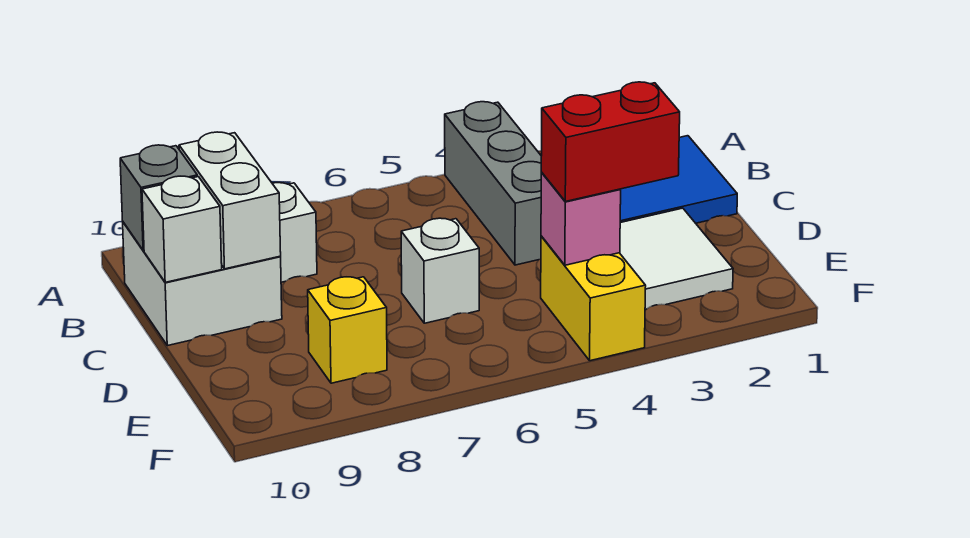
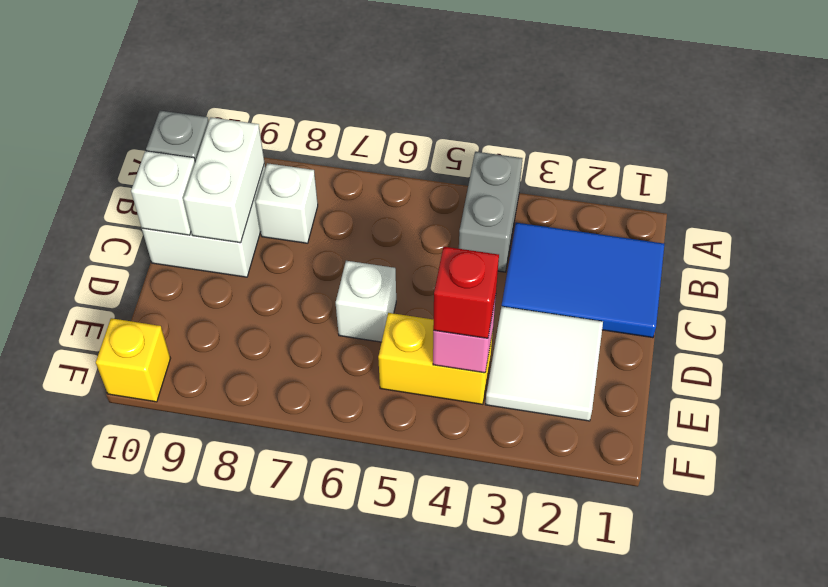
grey 1x3 brick [445,102,542,265] -> grey 1x2 brick [459,152,522,272]
red 1x2 brick [541,82,680,201] -> red 1x1 brick [433,247,499,338]
yellow 1x2 brick [541,236,646,361] -> yellow 1x2 brick turned to [378,313,493,404]
yellow 1x1 brick [308,277,387,383] -> yellow 1x1 brick moved to [96,318,171,402]

